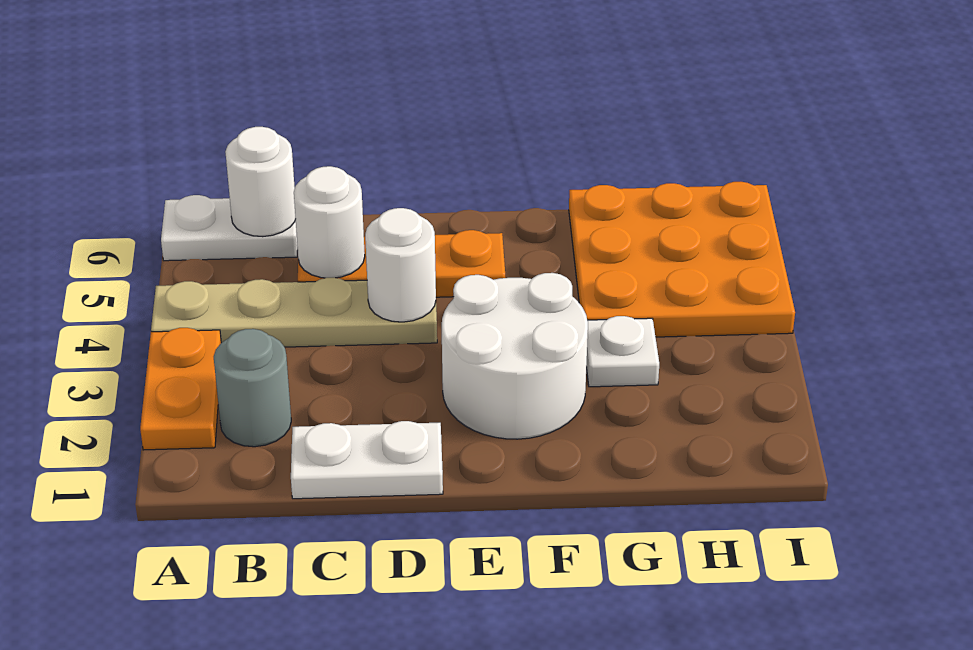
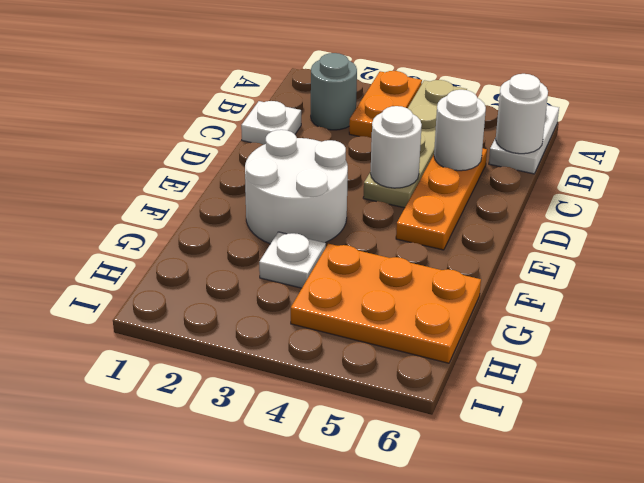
orange 1x2 plate [140,328,221,450] -> orange 1x2 plate turned to [349,71,422,138]
white 1x2 plate [291,421,443,499] -> white 1x1 plate [241,101,301,145]
orange 3x3 plate [569,182,795,337] -> orange 2x3 plate [291,244,481,363]

